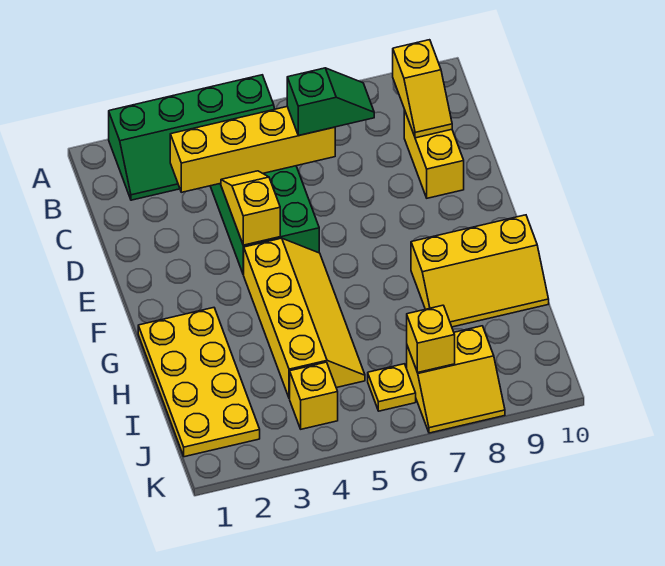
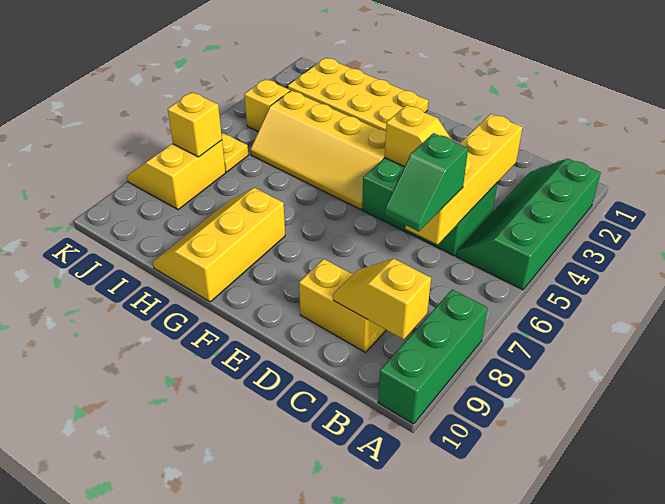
none -> green 1x3 brick [378,289,488,424]

